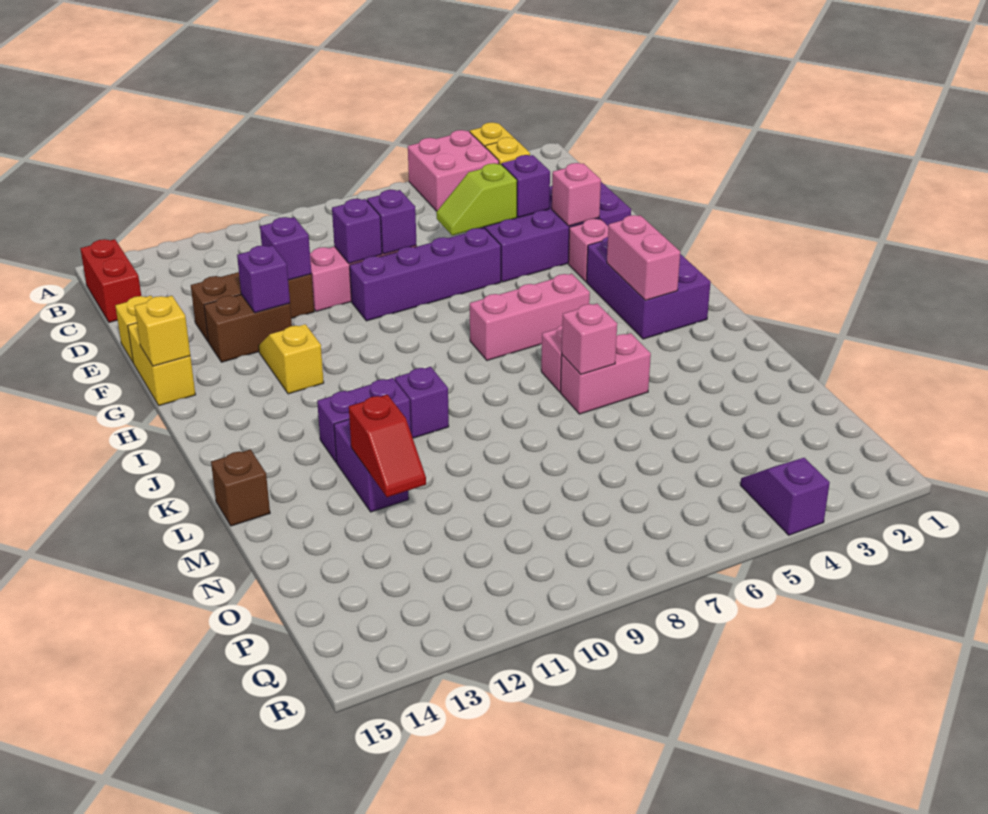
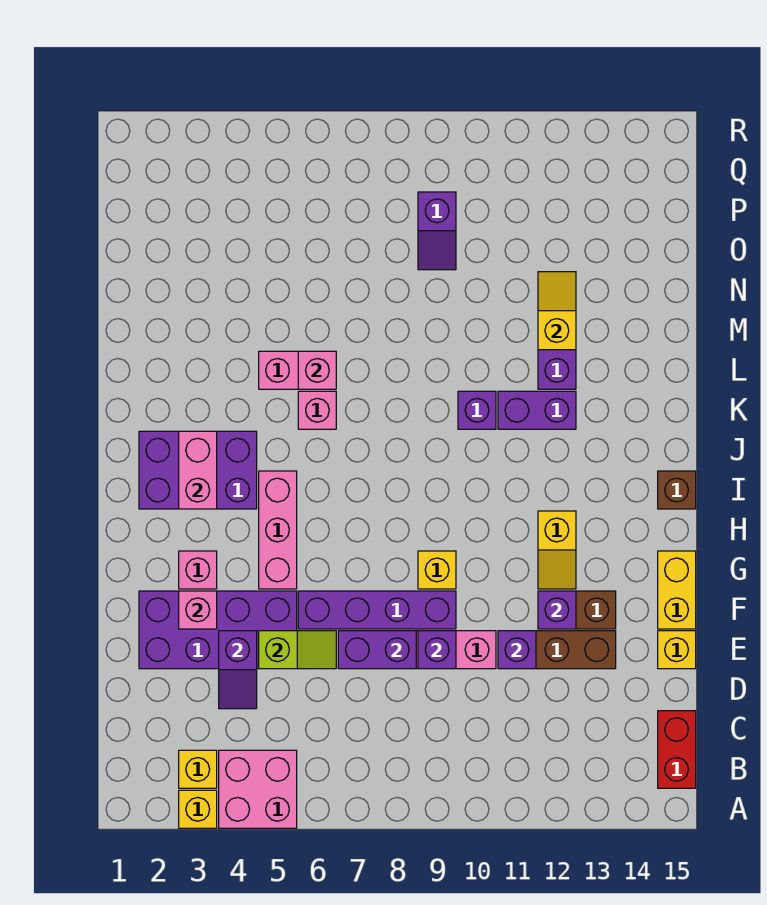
purple 1x1 brick [367,190,416,254] -> purple 1x2 brick [338,631,416,669]
yellow 1x1 brick [135,296,190,366] -> yellow 1x1 brick moved to [418,551,456,589]
purple 2x3 brick [586,237,711,339] -> purple 2x3 brick turned to [139,431,257,509]
pink 1x3 brick [470,274,590,360] -> pink 1x3 brick turned to [259,471,297,589]
brown 1x1 brick [211,450,270,526] -> brown 1x1 brick moved to [658,471,696,509]
red 1x2 slope [349,395,426,497] -> yellow 1x2 slope [538,272,576,350]
purple 1x2 slope [740,458,830,535] -> purple 1x2 slope moved to [418,192,456,270]

